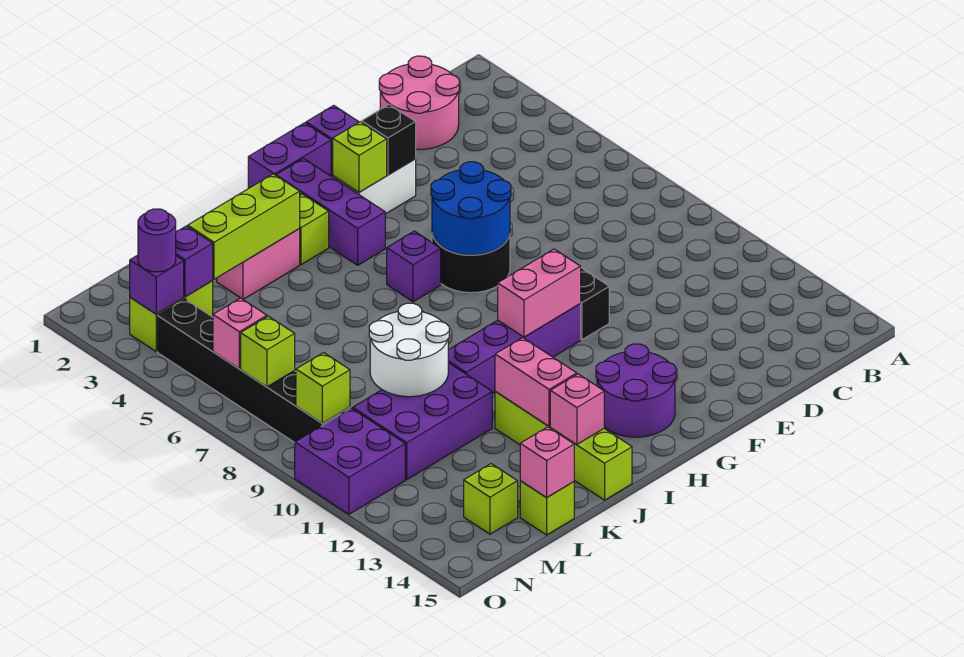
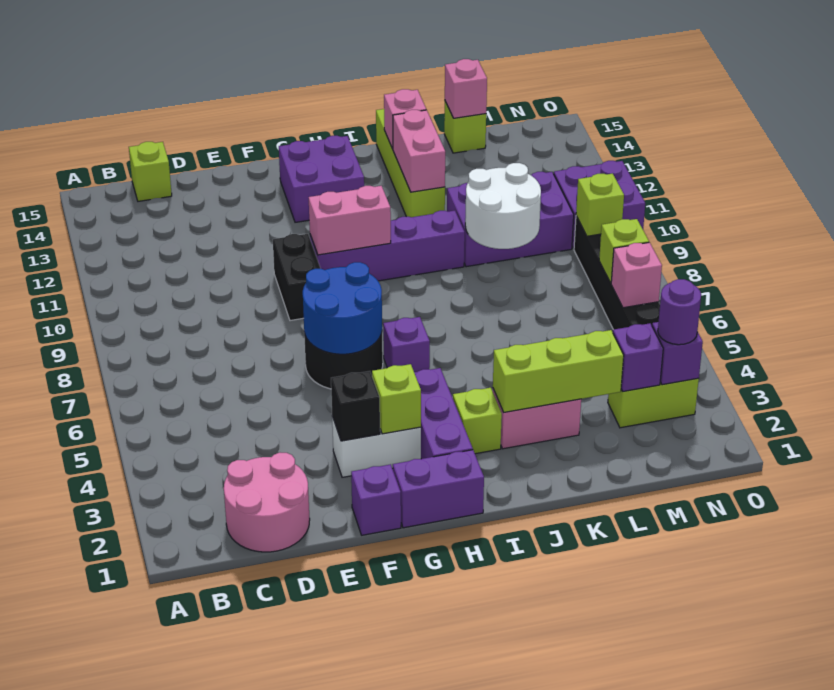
purple 2x2 round brick [596,344,676,437] -> purple 2x2 brick [279,136,364,222]
lime 1x1 brick [464,464,518,534] -> lime 1x1 brick moved to [129,142,172,201]

